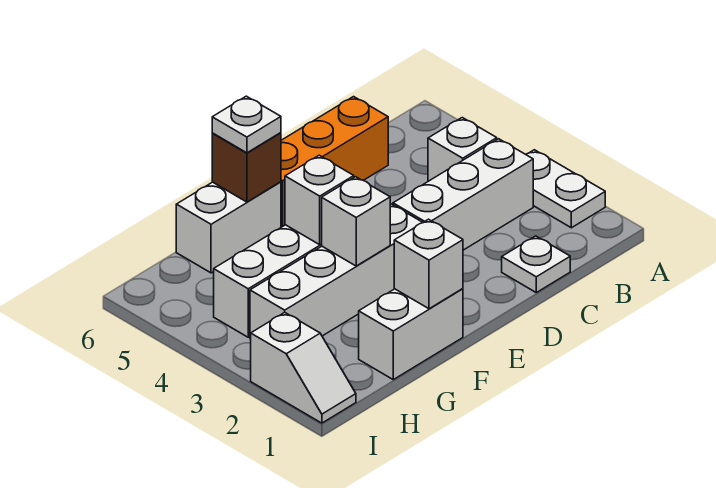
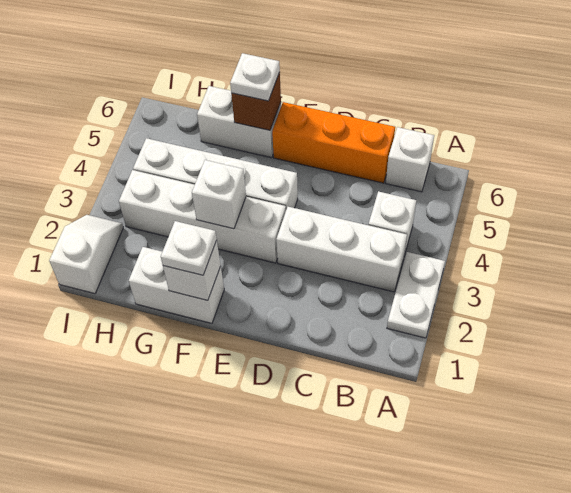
white 1x1 plate [502,236,570,293] -> white 1x1 plate moved to [161,221,217,275]
white 1x1 brick [285,155,354,245] -> white 1x1 brick moved to [386,127,434,192]
white 1x2 slope [251,312,356,423] -> white 1x2 slope turned to [49,215,123,294]

